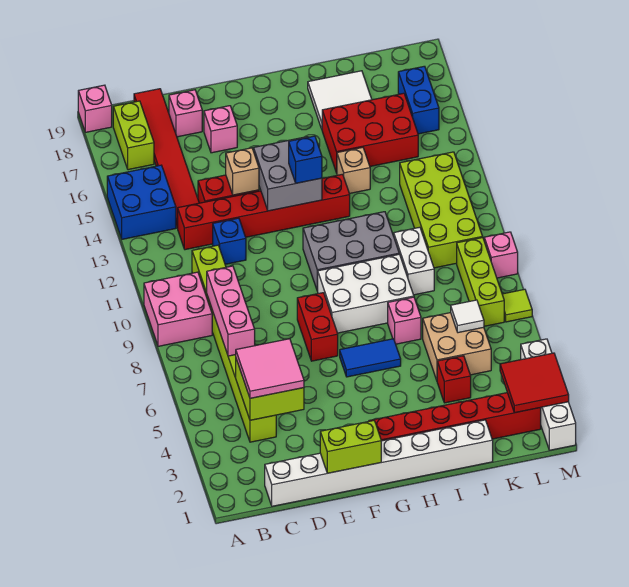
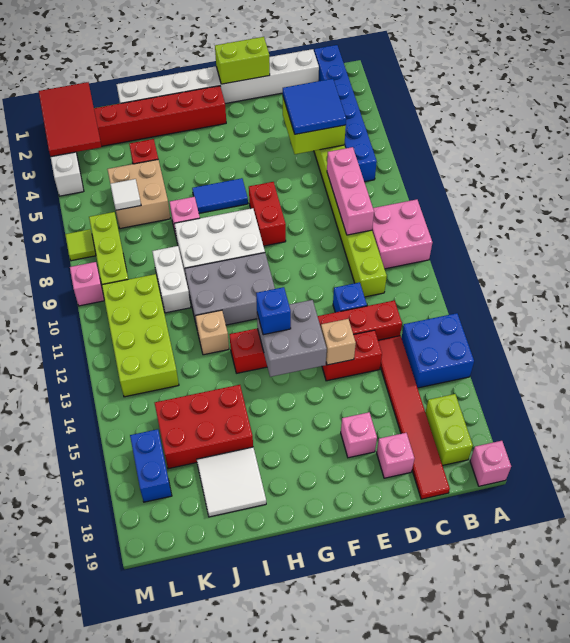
none -> blue 1x6 brick [314,45,377,182]
pink 2x2 tile [236,339,304,398] -> blue 2x2 tile [283,79,346,134]
tan 1x1 brick [337,147,370,194] -> tan 1x1 brick moved to [196,310,229,355]
red 2x2 tile [500,353,569,413] -> red 2x3 tile [39,82,102,157]

